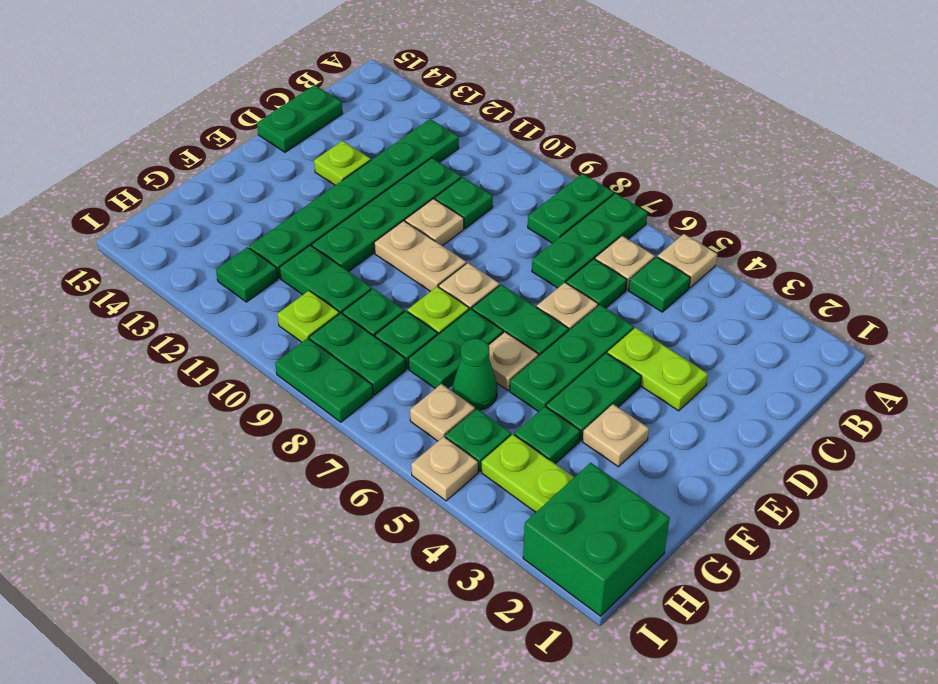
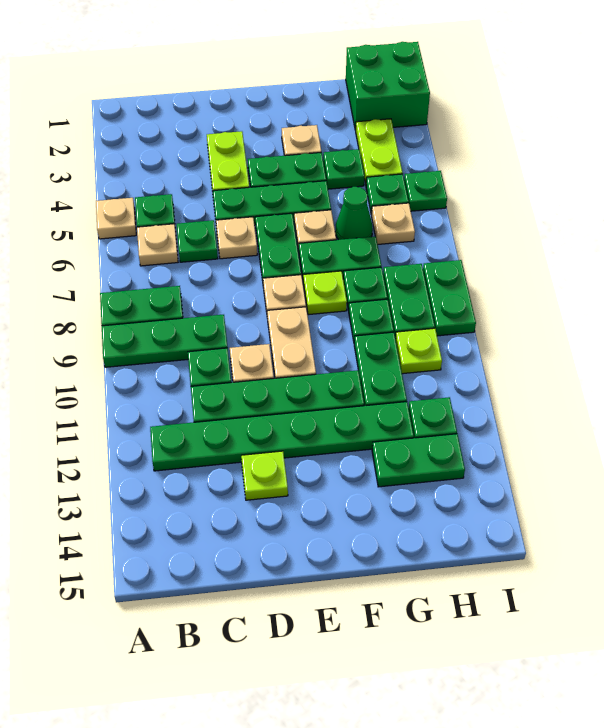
green 1x3 plate [532,193,648,288] -> green 1x3 plate moved to [102,315,228,367]
green 1x2 plate [257,85,343,152] -> green 1x2 plate moved to [372,434,465,487]
tan 1x1 plate [411,437,478,501] -> green 1x1 plate [404,171,447,211]

